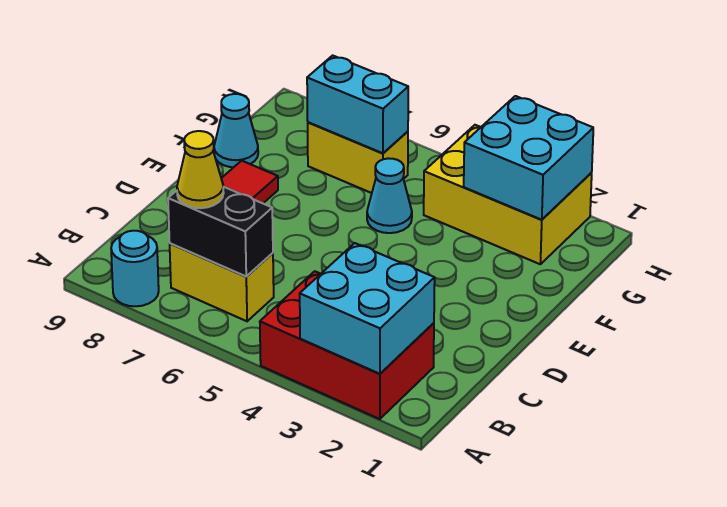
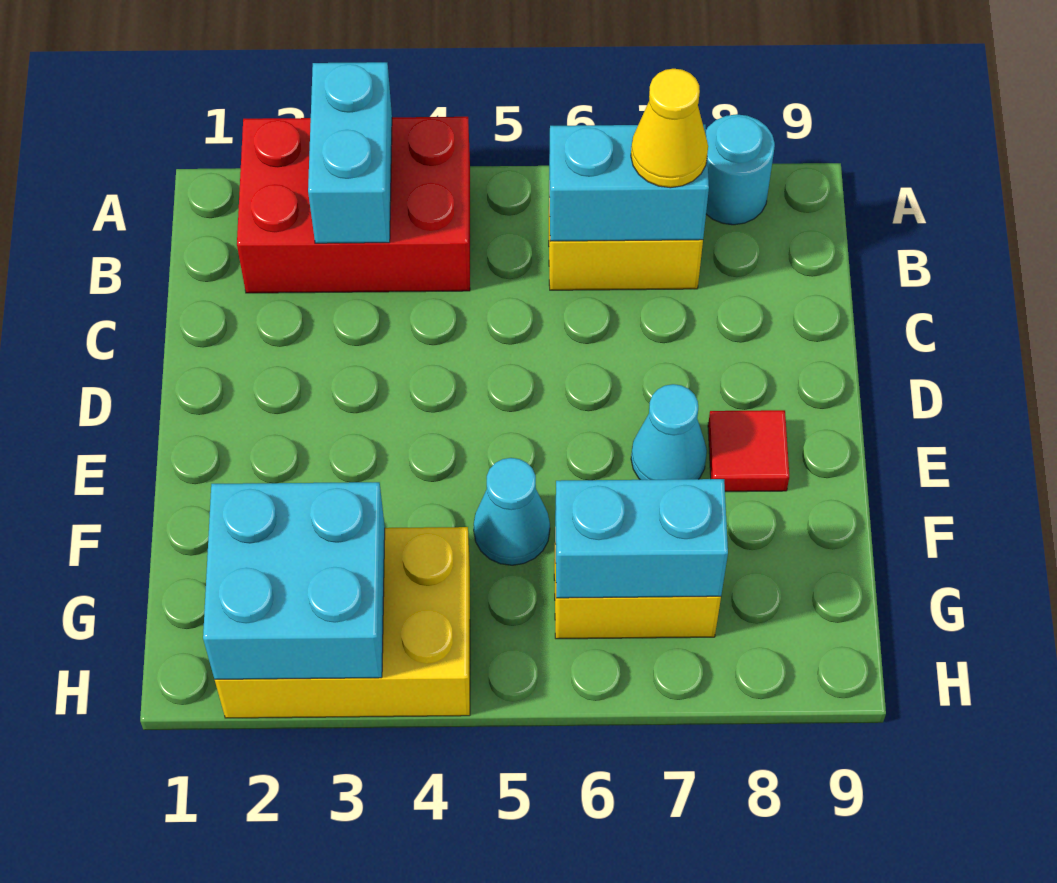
cyan 2x2 brick [300,243,435,374] -> cyan 1x2 brick [308,62,392,243]
black 1x2 brick [168,187,273,276] -> cyan 1x2 brick [549,124,709,241]
cyan 1x1 cone [214,94,258,167] -> cyan 1x1 cone moved to [631,384,707,480]

